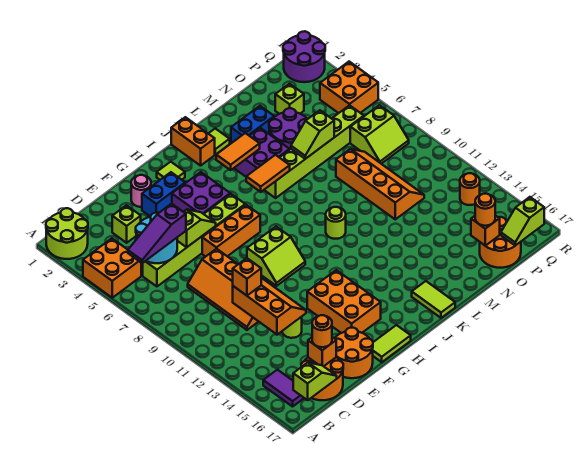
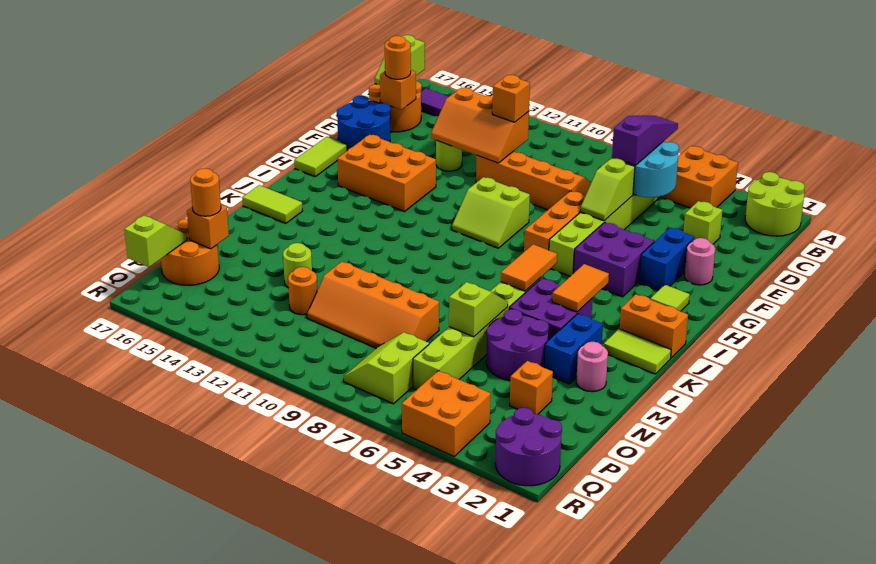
orange 2x2 round brick [334,328,373,378] -> blue 2x2 round brick [337,96,391,151]
lime 2x2 slope [247,227,305,286] -> lime 2x2 slope turned to [452,177,530,248]
lime 1x1 tile [208,129,230,154] -> lime 1x2 tile [604,329,671,374]
lime 1x1 round brick [326,207,346,239] -> lime 1x1 round brick moved to [283,243,312,287]
none -> pink 1x1 round brick [576,342,608,392]
lime 1x1 brick [275,84,304,114] -> orange 1x1 brick [510,361,553,414]
orange 1x1 round brick [460,173,480,205] -> orange 1x1 round brick moved to [288,267,317,315]

